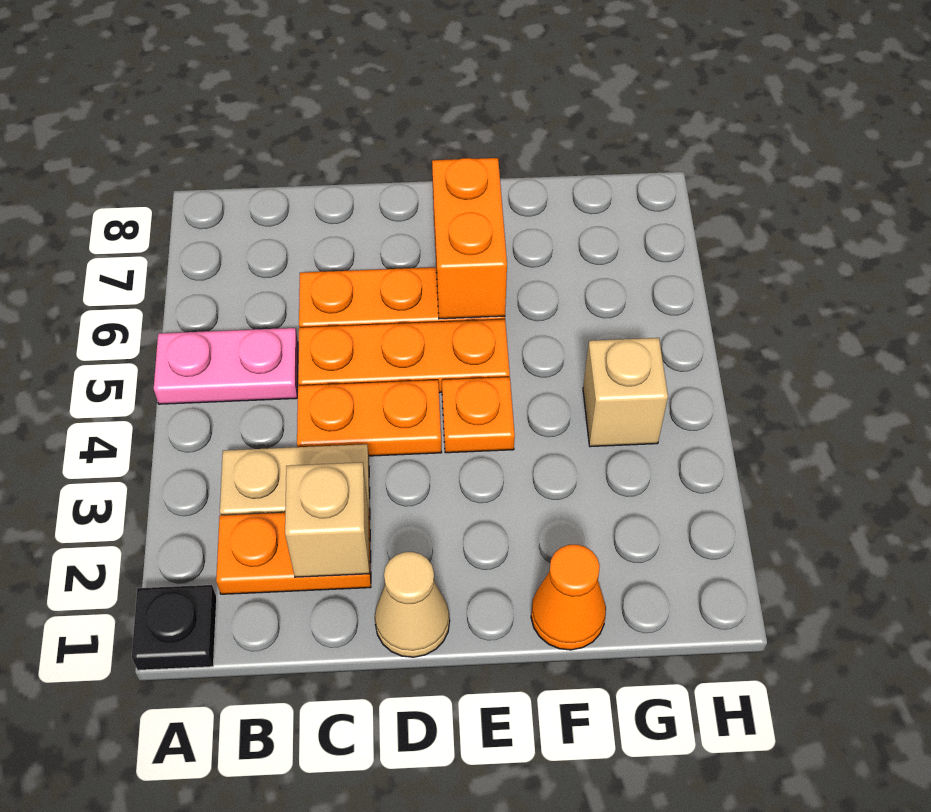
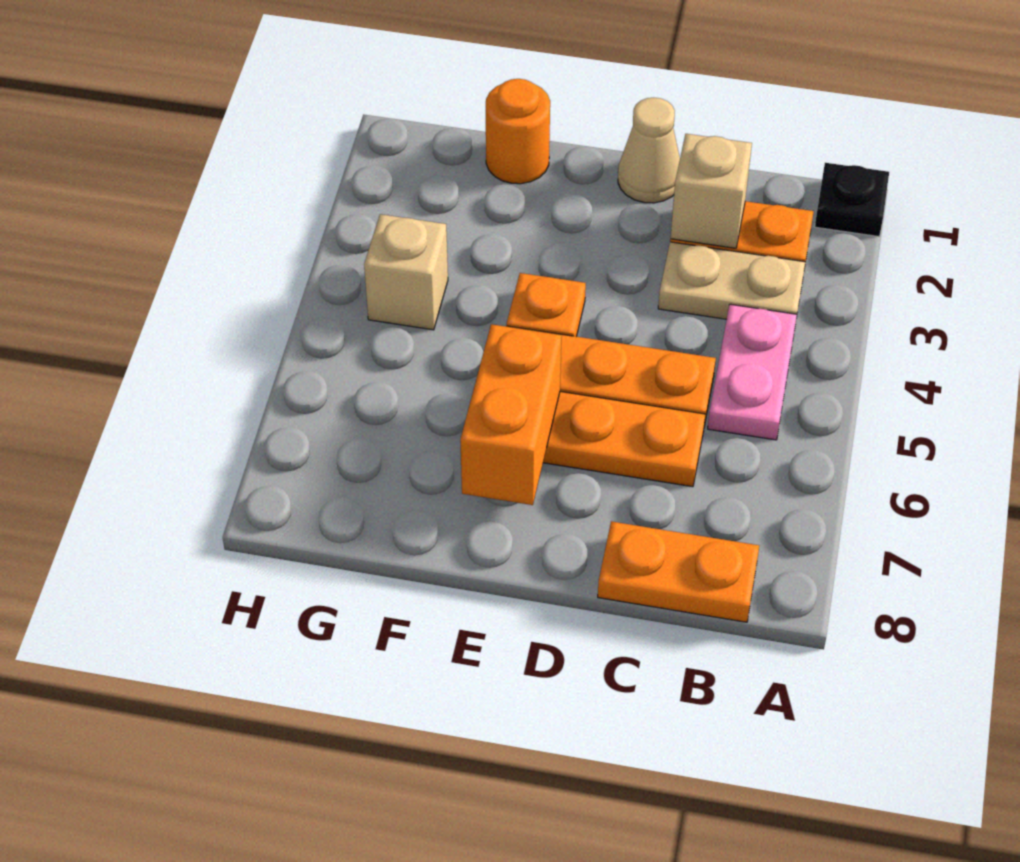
pink 1x2 plate [154,328,298,404] -> pink 1x2 plate turned to [708,304,797,440]
orange 1x2 plate [297,380,442,456] -> orange 1x2 plate moved to [598,521,759,622]
orange 1x1 cone [531,545,606,650] -> orange 1x1 round brick [486,79,550,184]

